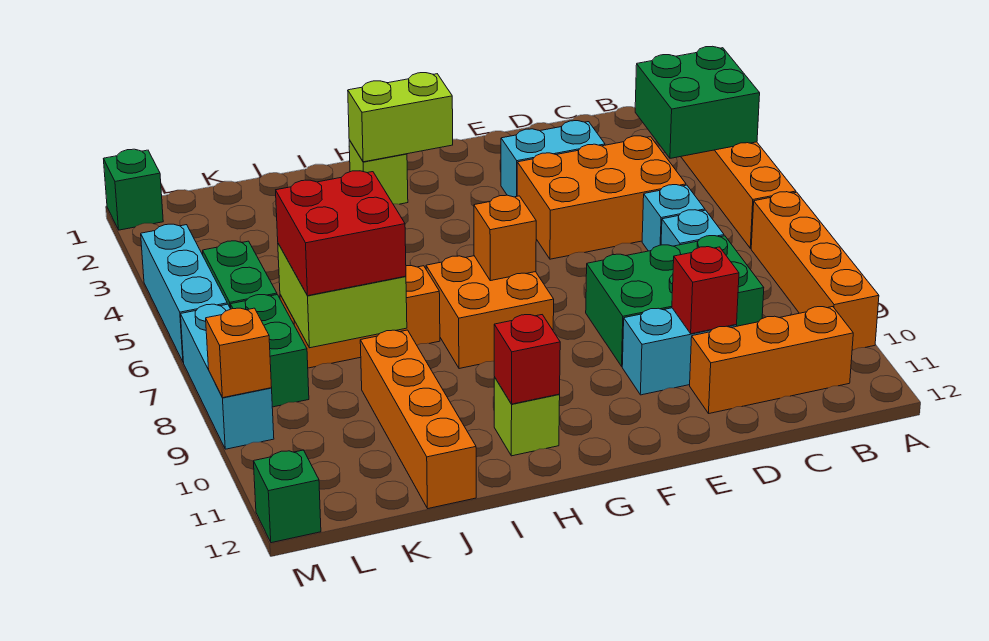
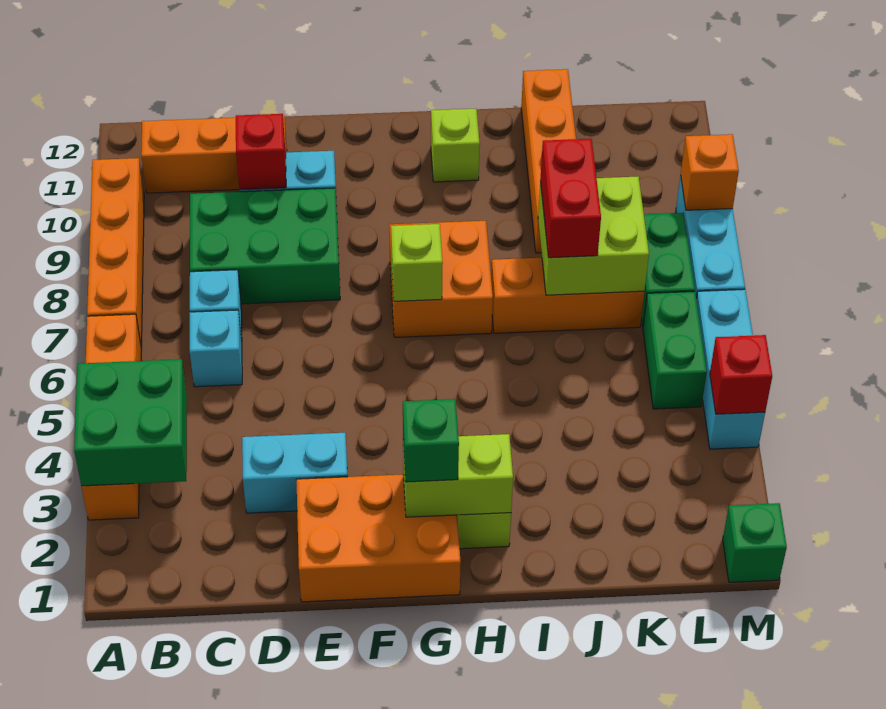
orange 2x3 brick [517,136,686,259] -> orange 2x3 brick moved to [296,474,461,602]
orange 1x1 brick [474,195,536,281] -> lime 1x1 brick [391,224,443,301]
red 1x1 brick [494,315,560,404] -> red 1x1 brick moved to [710,335,772,414]
red 2x2 brick [276,171,406,296] -> red 1x2 brick [540,139,601,258]
green 1x1 brick [253,450,321,543] -> green 1x1 brick moved to [403,399,459,482]

